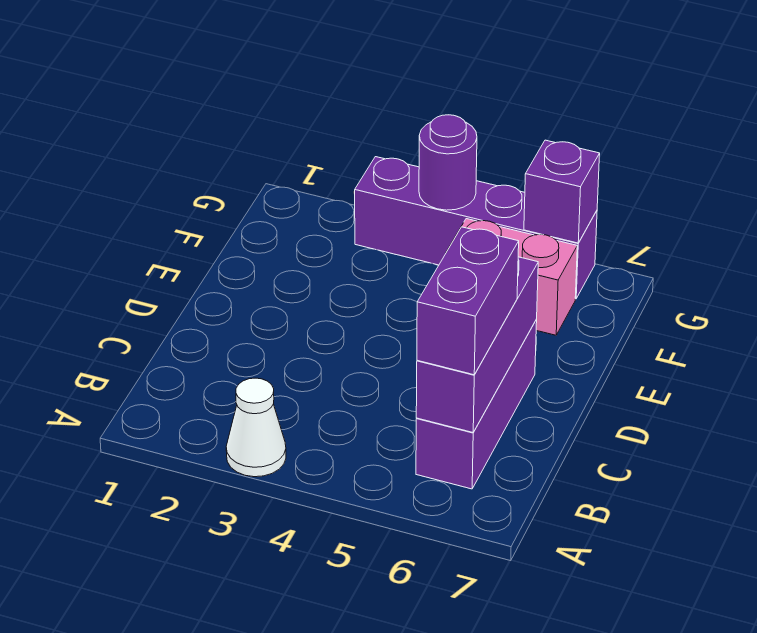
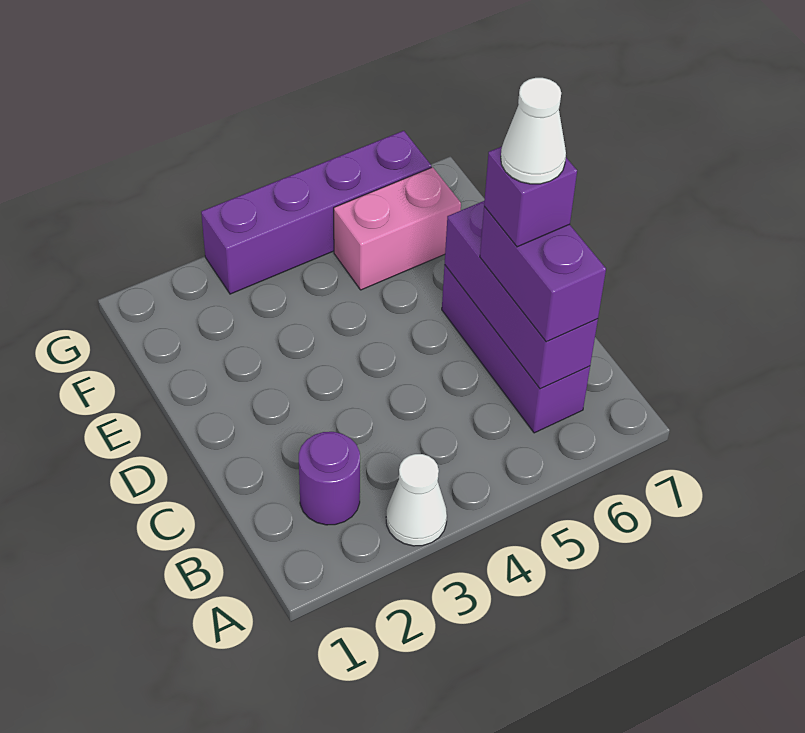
none -> white 1x1 cone [501,78,566,184]
purple 1x1 round brick [419,115,477,210] -> purple 1x1 round brick moved to [299,432,360,525]
purple 1x1 brick [524,140,600,243] -> purple 1x1 brick moved to [484,147,577,247]

